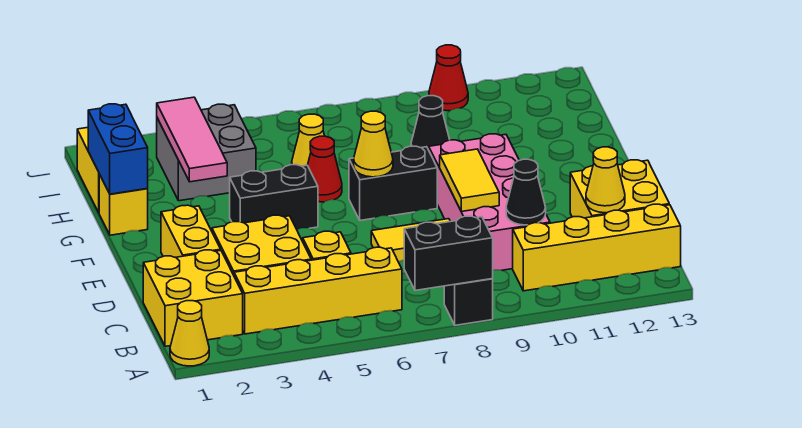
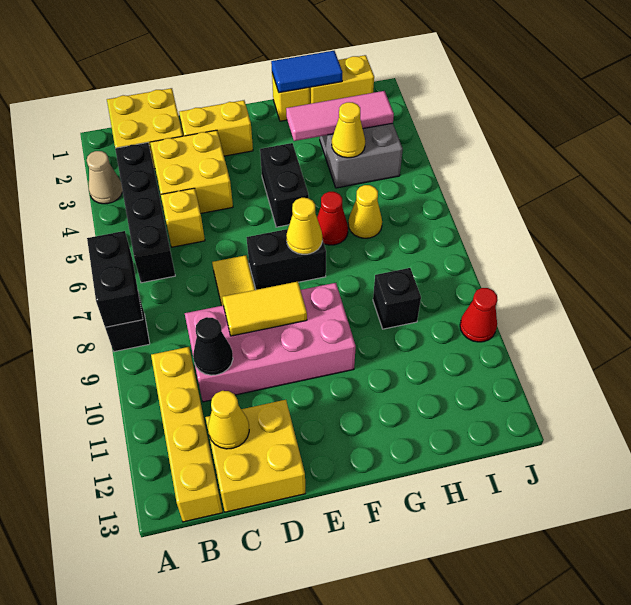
yellow 1x1 cone [170,301,209,366] -> yellow 1x1 cone moved to [332,102,365,158]
none -> tan 1x1 cone [87,151,123,204]
yellow 1x4 brick [234,247,402,334] -> black 1x4 brick [115,143,175,283]
black 1x2 brick [349,146,437,220] -> black 1x2 brick turned to [246,229,326,290]
blue 1x2 brick [88,104,148,194] -> blue 1x2 tile [271,51,342,93]
black 1x1 cone [411,96,450,150] -> black 1x1 brick [373,268,421,329]

